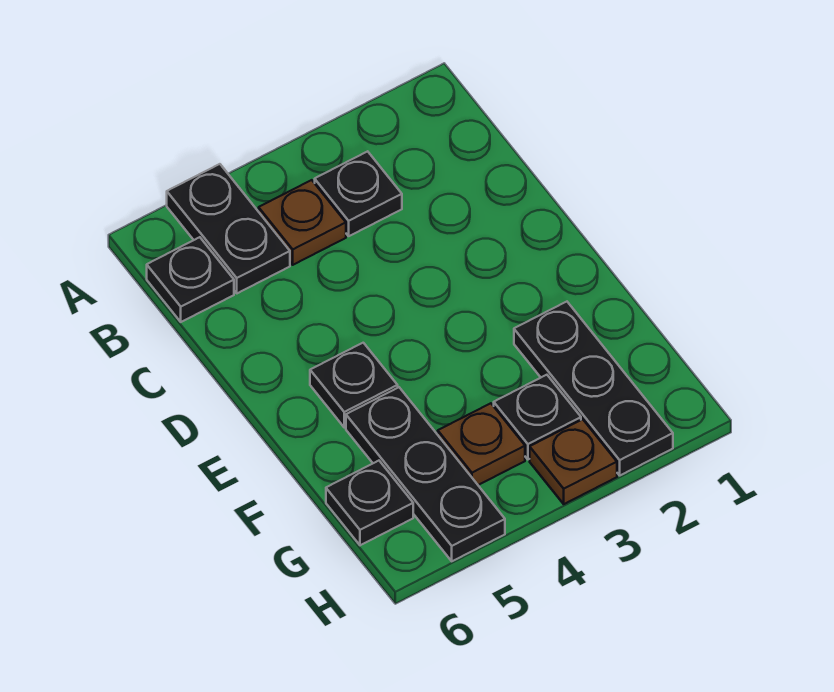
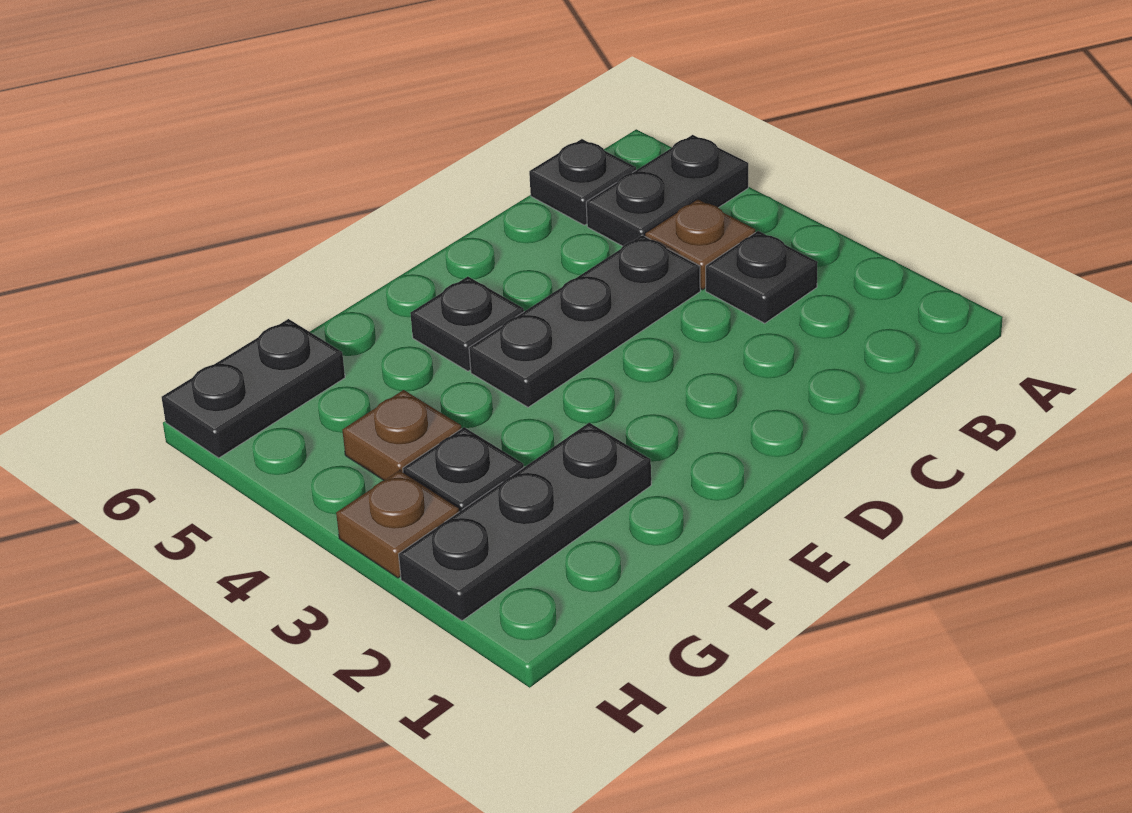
black 1x3 plate [346,387,505,561] -> black 1x3 plate moved to [469,235,700,407]
black 1x1 plate [326,461,413,545] -> black 1x2 plate [162,319,345,458]

